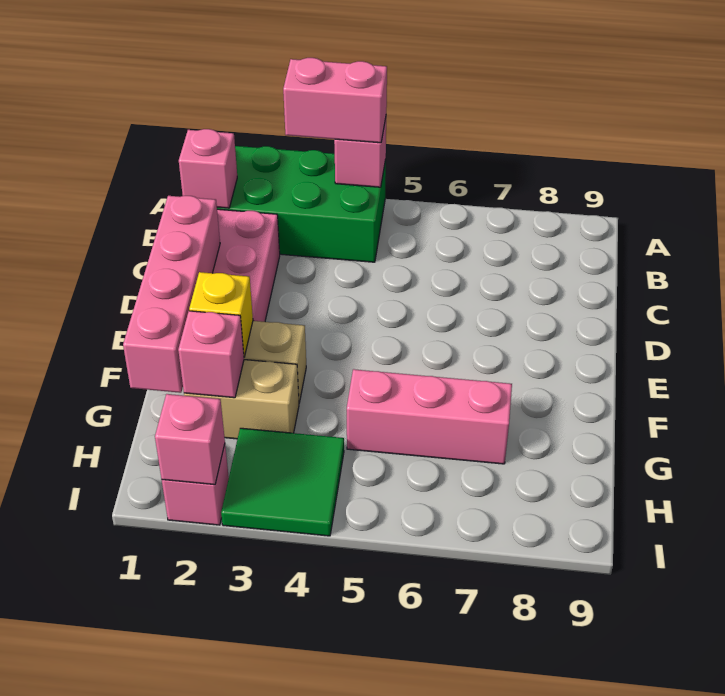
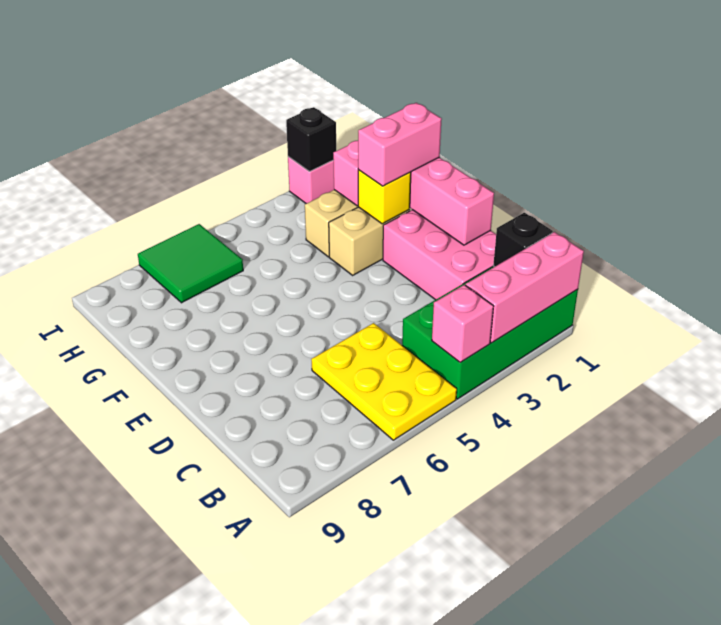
pink 1x2 brick [283,58,387,143] -> pink 1x2 brick moved to [358,103,442,186]
none -> yellow 2x3 plate [311,323,457,440]
pink 1x1 brick [179,129,237,208] -> black 1x1 brick [493,213,553,267]
pink 1x3 brick [347,369,512,464] -> pink 1x3 brick moved to [466,232,584,343]
green 2x2 tile [221,428,344,536] -> green 2x2 tile moved to [138,224,243,303]
pink 1x1 brick [155,394,225,485] -> black 1x1 brick [286,107,336,172]

